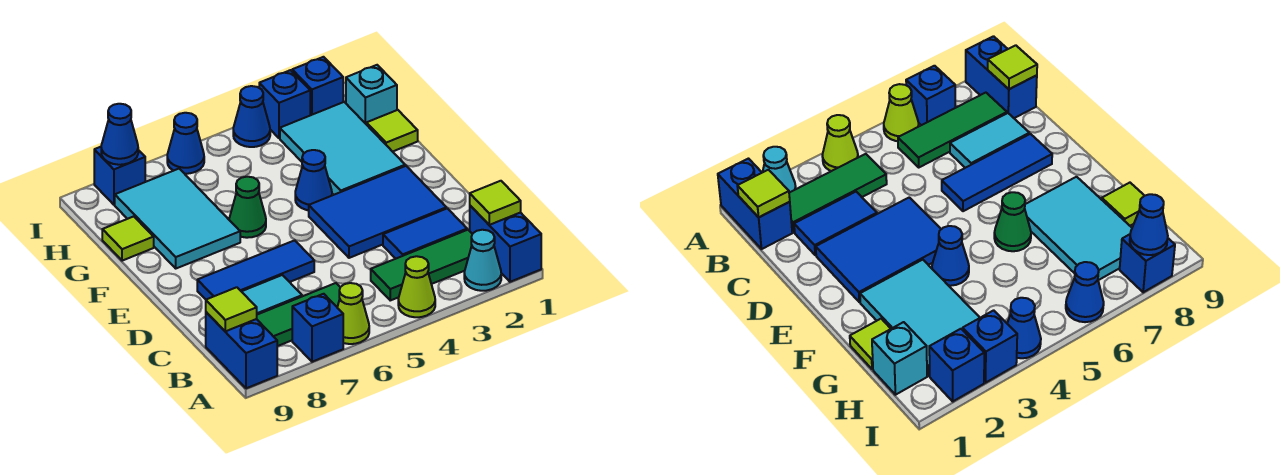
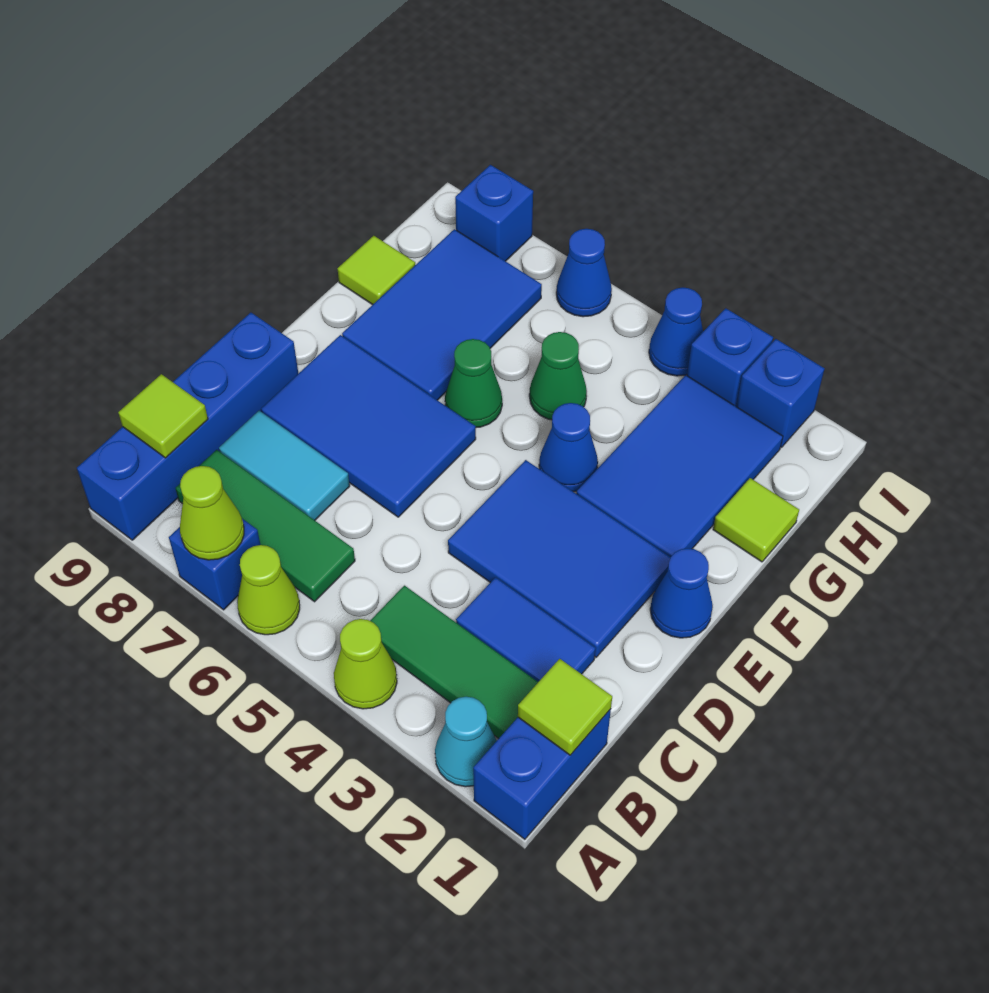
none -> lime 1x1 cone [180,466,244,560]
blue 1x2 brick [206,312,277,388] -> blue 1x4 brick [77,313,298,540]
blue 1x3 tile [197,240,314,299] -> blue 2x3 tile [261,335,476,517]
cyan 2x3 tile [280,102,405,195] -> blue 2x3 tile [576,375,783,557]
cyan 2x3 tile [115,169,240,268] -> blue 2x3 tile [342,229,542,400]
none -> green 1x1 cone [529,332,587,420]
cyan 1x1 brick [346,65,397,124] -> none
blue 1x1 cone [101,104,138,165] -> blue 1x1 cone moved to [650,548,713,638]

